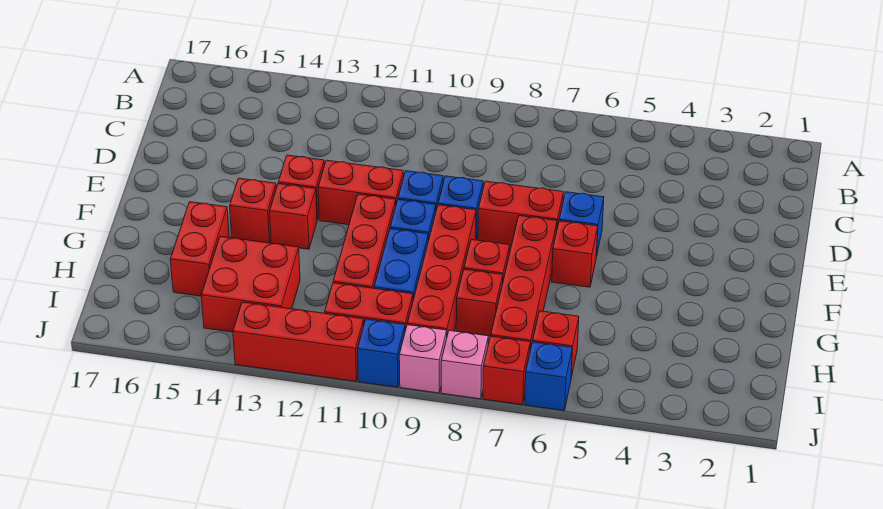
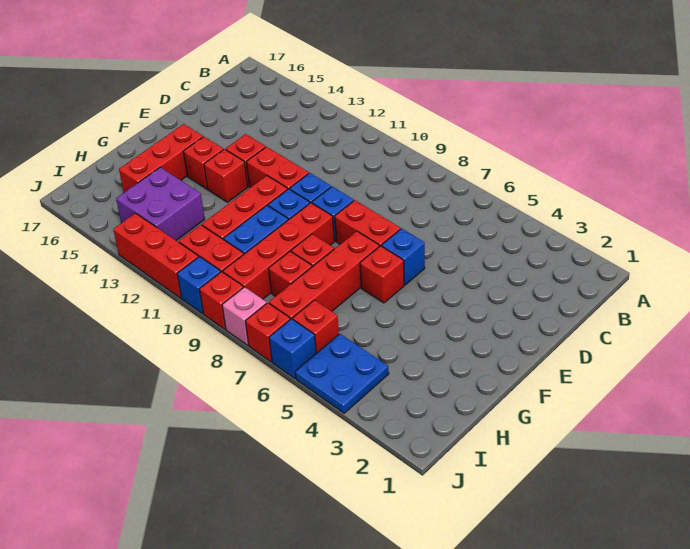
red 1x2 brick [170,202,229,296] -> red 1x3 brick [119,124,203,192]
red 2x2 brick [201,236,300,332] -> purple 2x2 brick [116,167,205,240]
none -> blue 2x2 plate [295,334,389,413]
pink 1x1 brick [399,325,447,393] -> red 1x1 brick [200,272,244,329]

